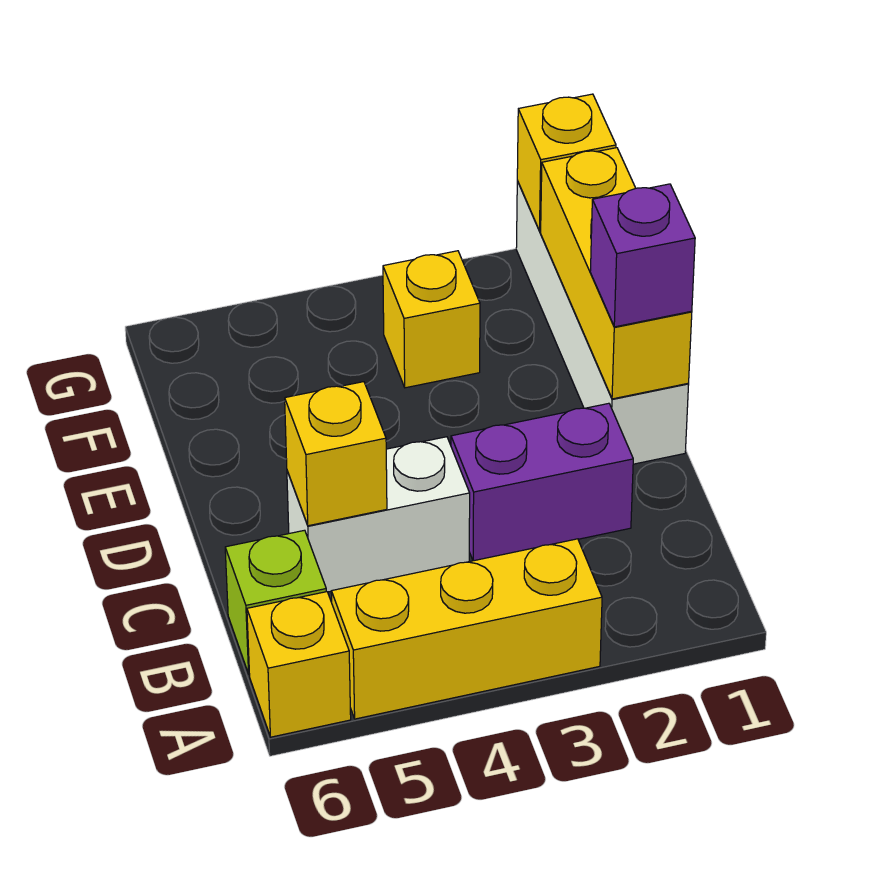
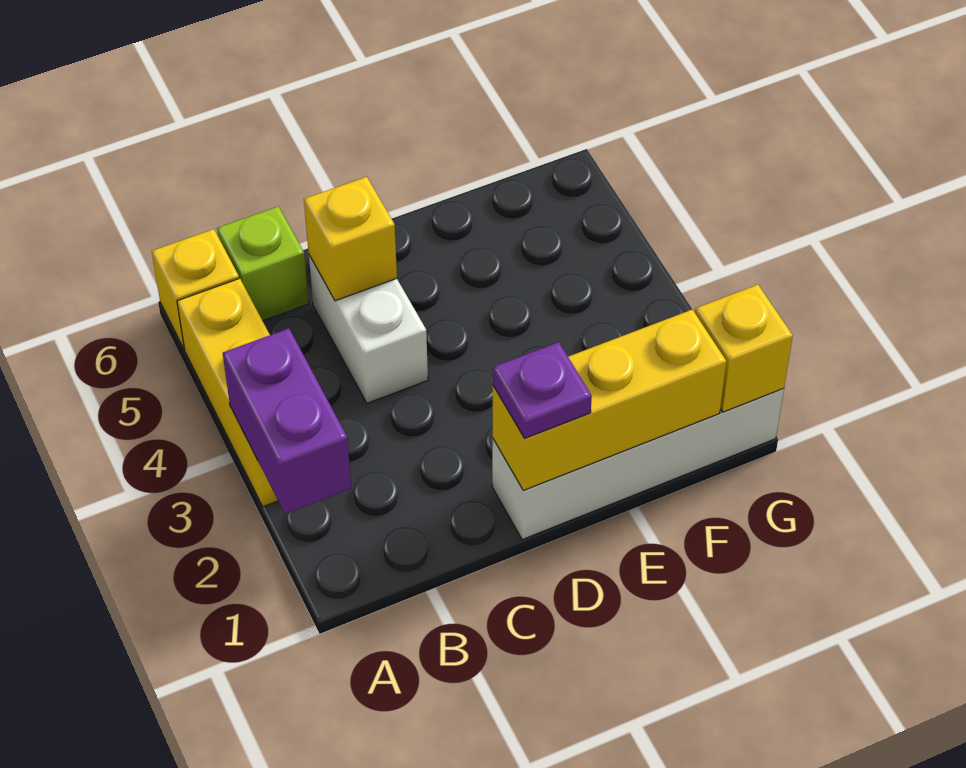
purple 1x2 brick [451,403,633,561] -> purple 1x2 brick moved to [223,328,351,514]
purple 1x1 brick [590,184,695,327] -> purple 1x1 plate [493,342,592,439]
yellow 1x1 brick [383,251,480,388] -> none

